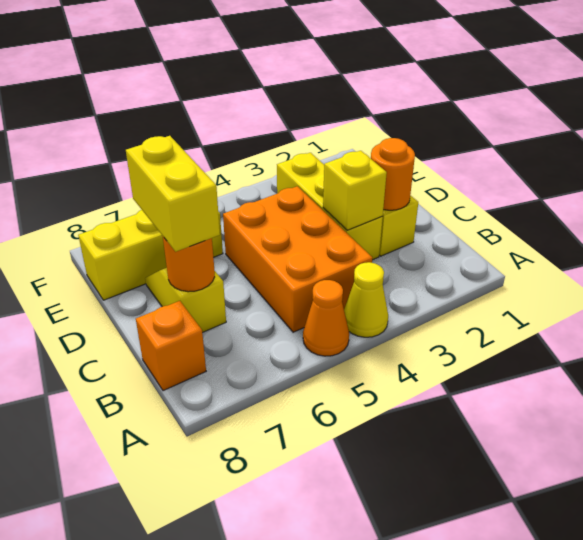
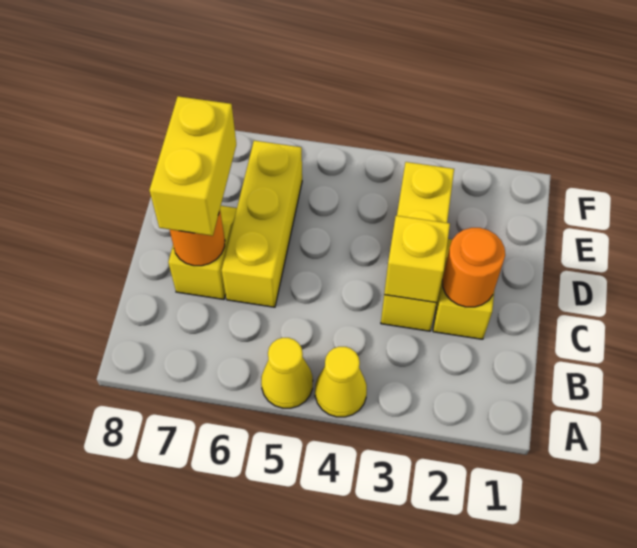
orange 1x1 cone [303,280,349,356] -> yellow 1x1 cone [261,338,313,408]
orange 2x3 brick [223,186,372,332] -> none
orange 1x1 brick [136,301,206,391] -> none
yellow 1x3 brick [78,210,223,300] -> yellow 1x3 brick turned to [222,141,302,307]

